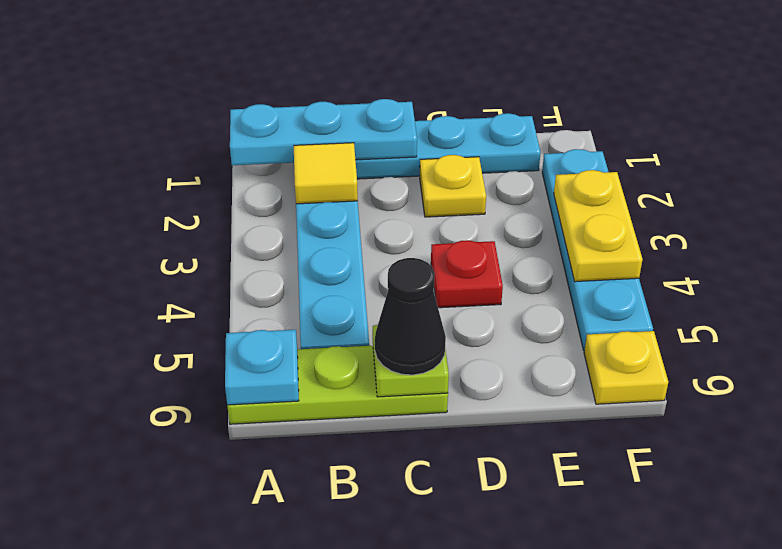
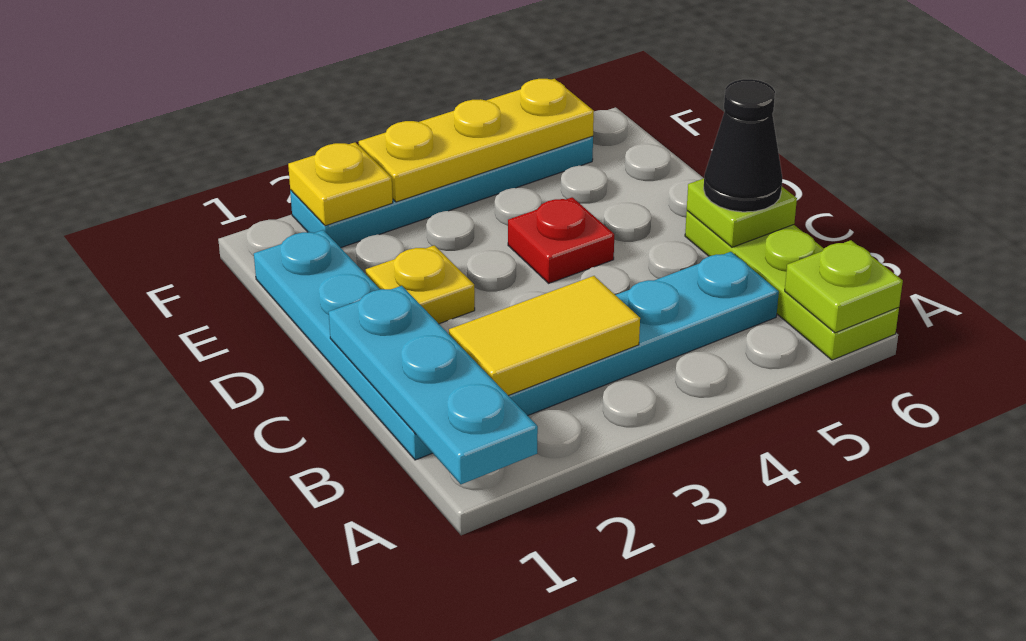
cyan 1x1 plate [225,330,299,405] -> lime 1x1 plate [785,240,903,333]
yellow 1x1 tile [294,143,358,204] -> yellow 1x2 tile [449,276,640,396]
yellow 1x2 plate [554,170,643,282] -> yellow 1x3 plate [359,79,594,202]
yellow 1x1 plate [584,331,668,404] -> yellow 1x1 plate moved to [288,142,393,226]

